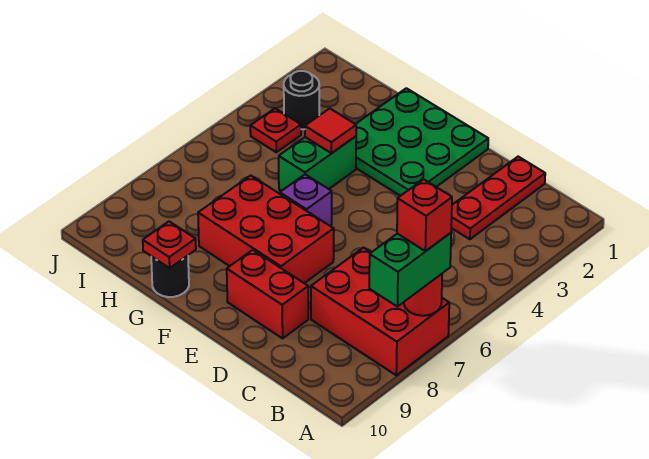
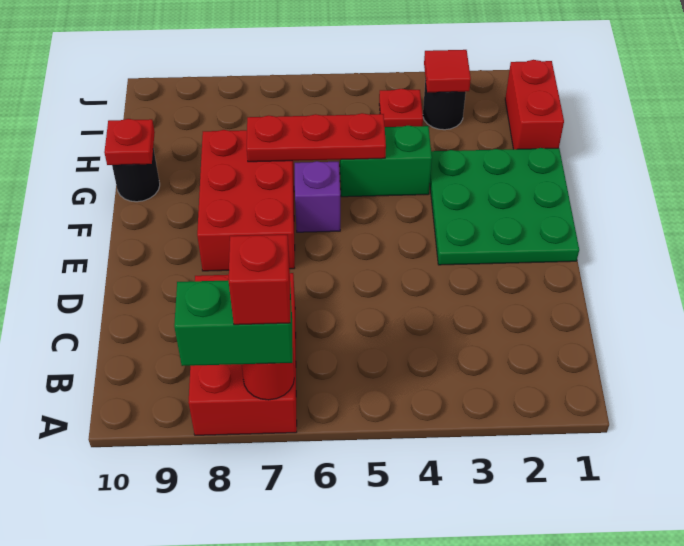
red 1x3 plate [451,157,545,239] -> red 1x3 plate moved to [247,113,386,162]
red 1x2 brick [227,250,308,338] -> red 1x2 brick moved to [505,60,564,149]
red 1x1 tile [305,108,356,153] -> red 1x1 tile moved to [424,50,471,92]

